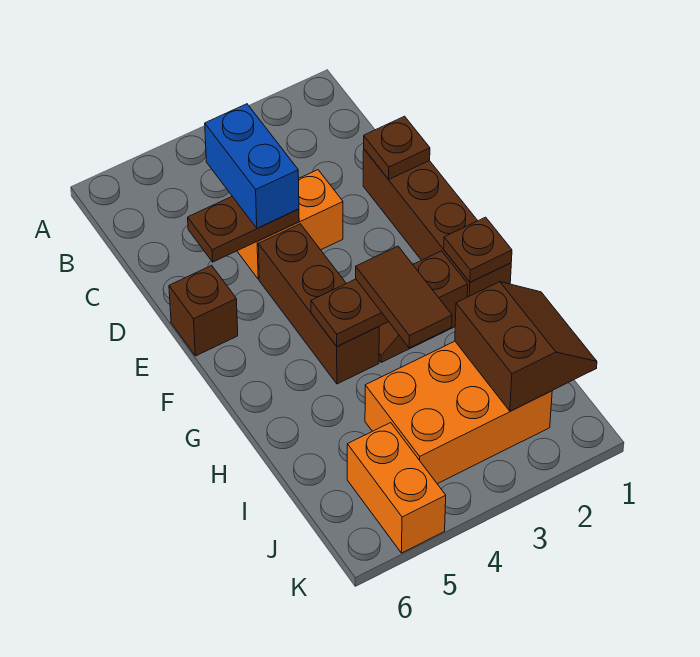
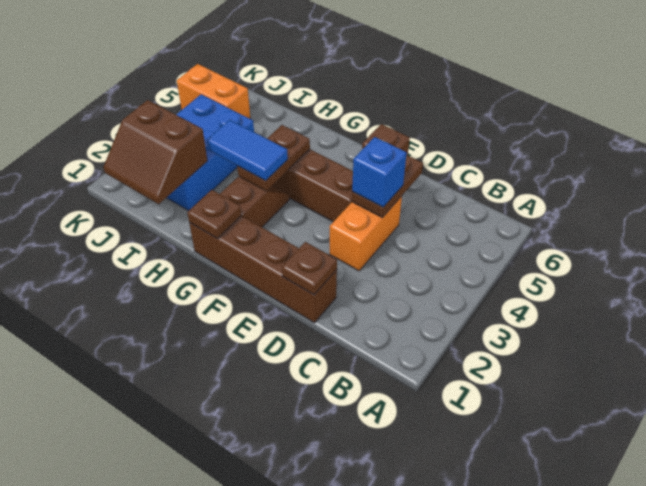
blue 1x2 brick [205,104,299,228] -> blue 1x1 brick [352,137,407,207]
brown 1x2 tile [356,246,452,348] -> blue 1x2 tile [207,120,288,181]
orange 2x3 brick [365,341,552,484] -> blue 2x3 brick [167,94,254,211]

